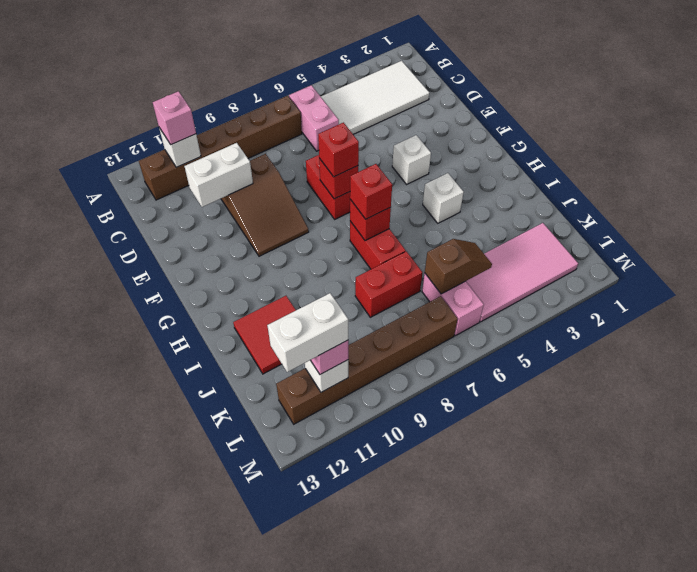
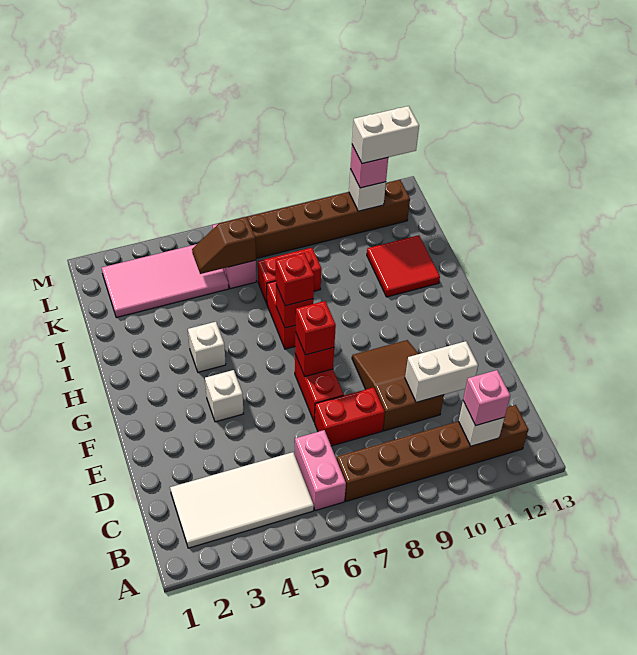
none -> red 1x2 brick [315,387,385,446]

